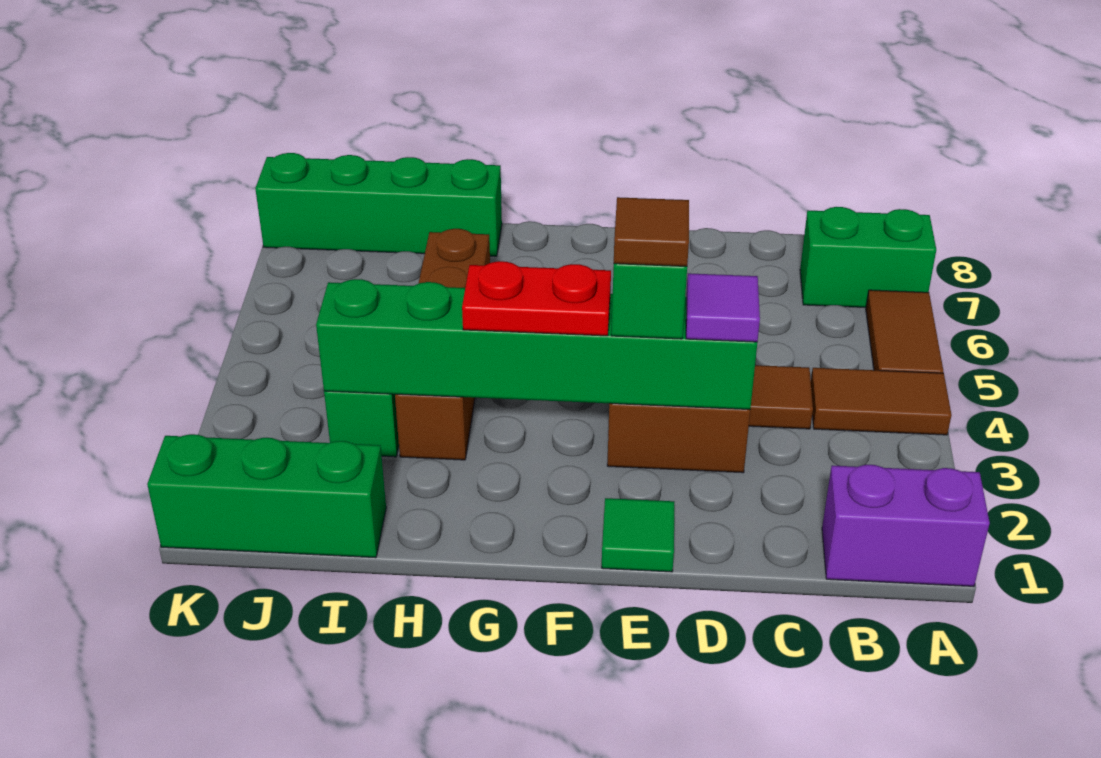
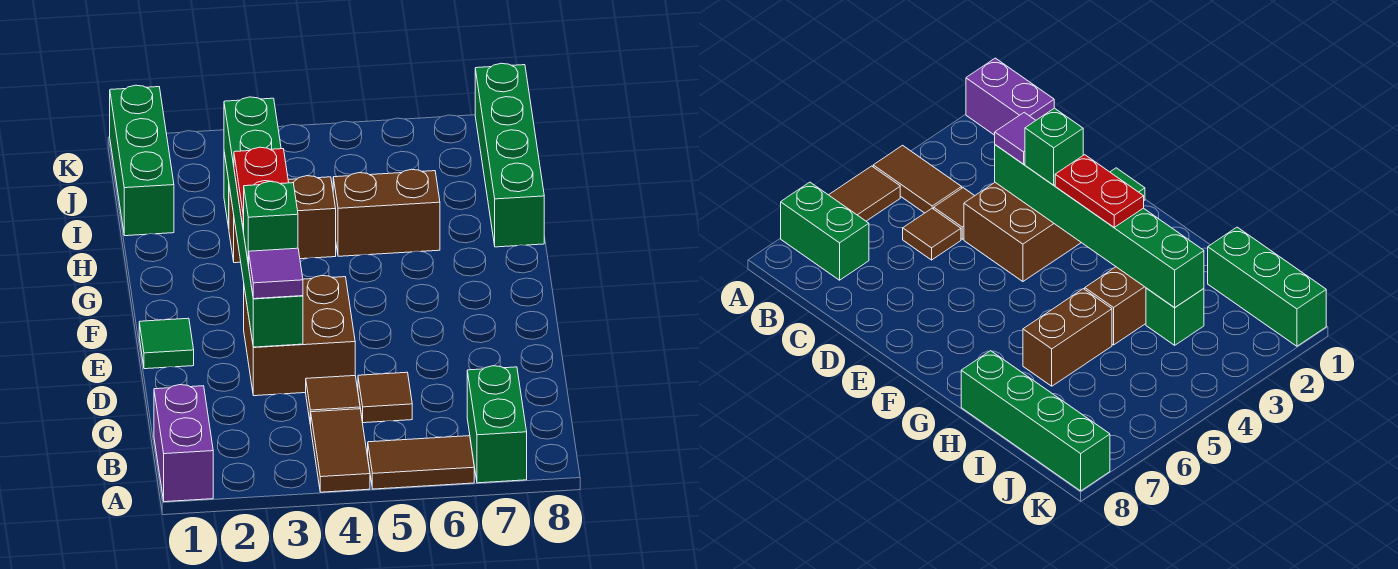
brown 1x1 tile [614,197,689,266] -> brown 1x1 tile moved to [358,372,412,423]

